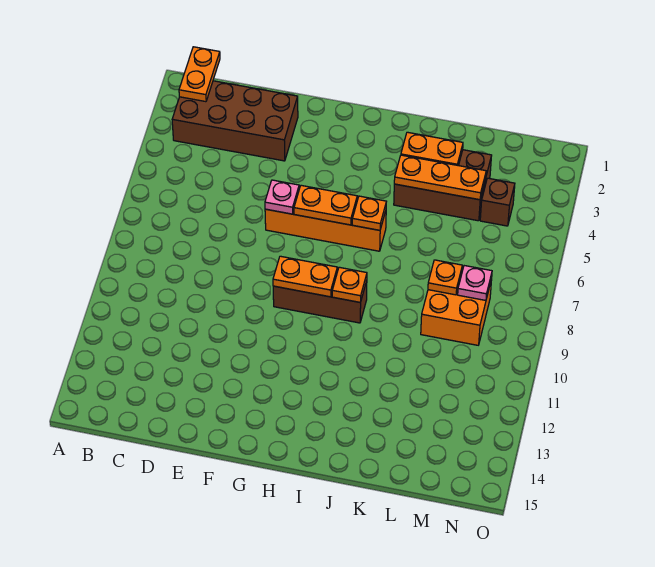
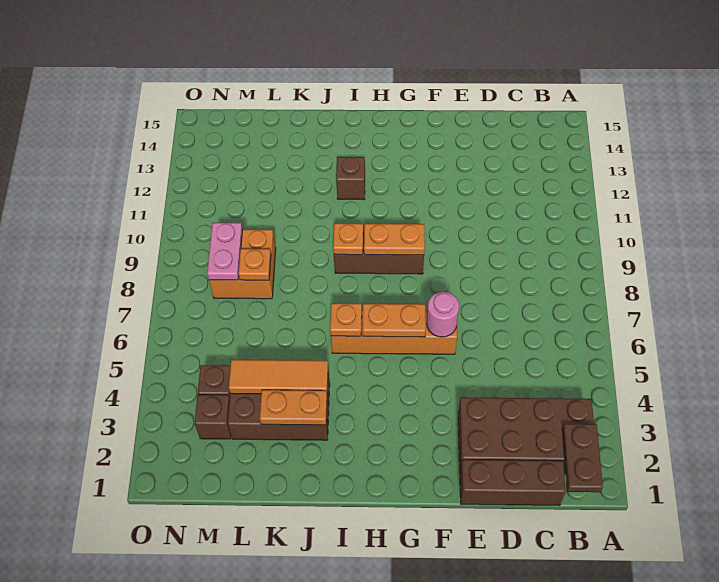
orange 1x2 plate [179,47,220,102] -> brown 1x2 plate [562,424,603,492]
none -> brown 1x3 brick [460,460,566,506]
pink 1x1 plate [265,180,299,214] -> pink 1x1 round brick [427,292,459,337]
none -> brown 1x1 brick [336,157,365,200]
orange 1x3 plate [394,155,486,200] -> orange 1x3 tile [229,360,328,394]
none -> brown 1x1 brick [195,395,231,439]
pink 1x1 plate [458,266,492,300] -> pink 1x2 plate [207,223,243,280]

